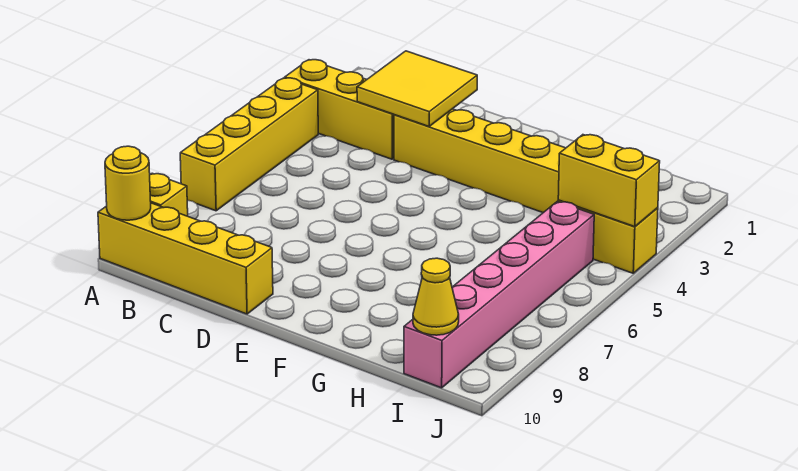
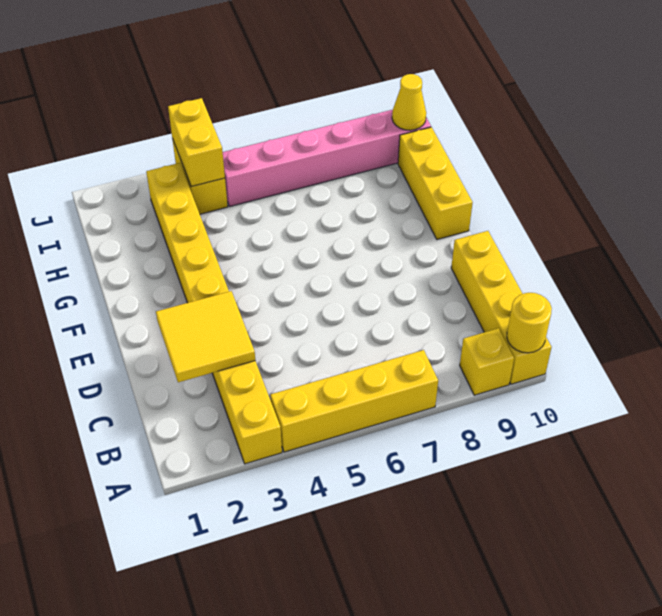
none -> yellow 1x3 brick [398,127,473,240]

